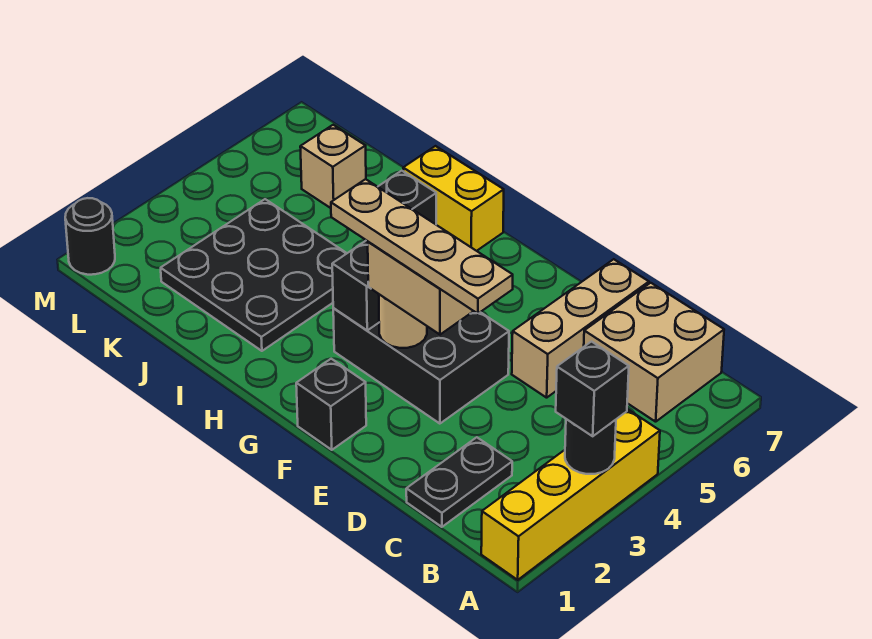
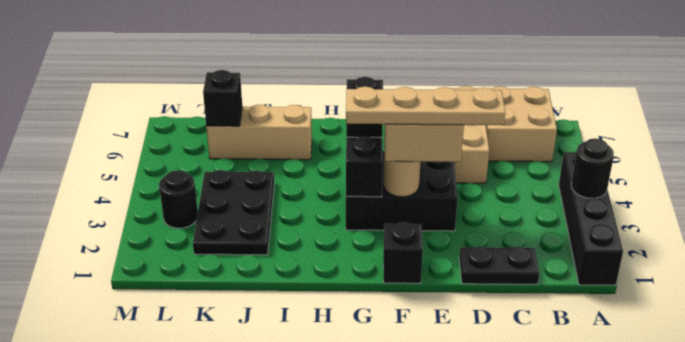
yellow 1x4 brick [481,409,660,580] -> black 1x4 brick [559,152,623,285]
black 1x1 brick [556,342,629,436] -> black 1x1 brick moved to [203,70,242,126]
black 1x2 plate [406,437,512,527] -> black 1x2 plate turned to [459,246,539,284]
yellow 1x2 brick [403,146,504,251] -> none
black 3x3 plate [161,199,347,351] -> black 2x3 plate [193,170,274,255]
tan 1x1 brick [300,125,366,208] -> tan 1x3 brick [206,105,312,160]
black 1x1 round brick [65,198,115,275] -> black 1x1 round brick moved to [159,170,198,228]

